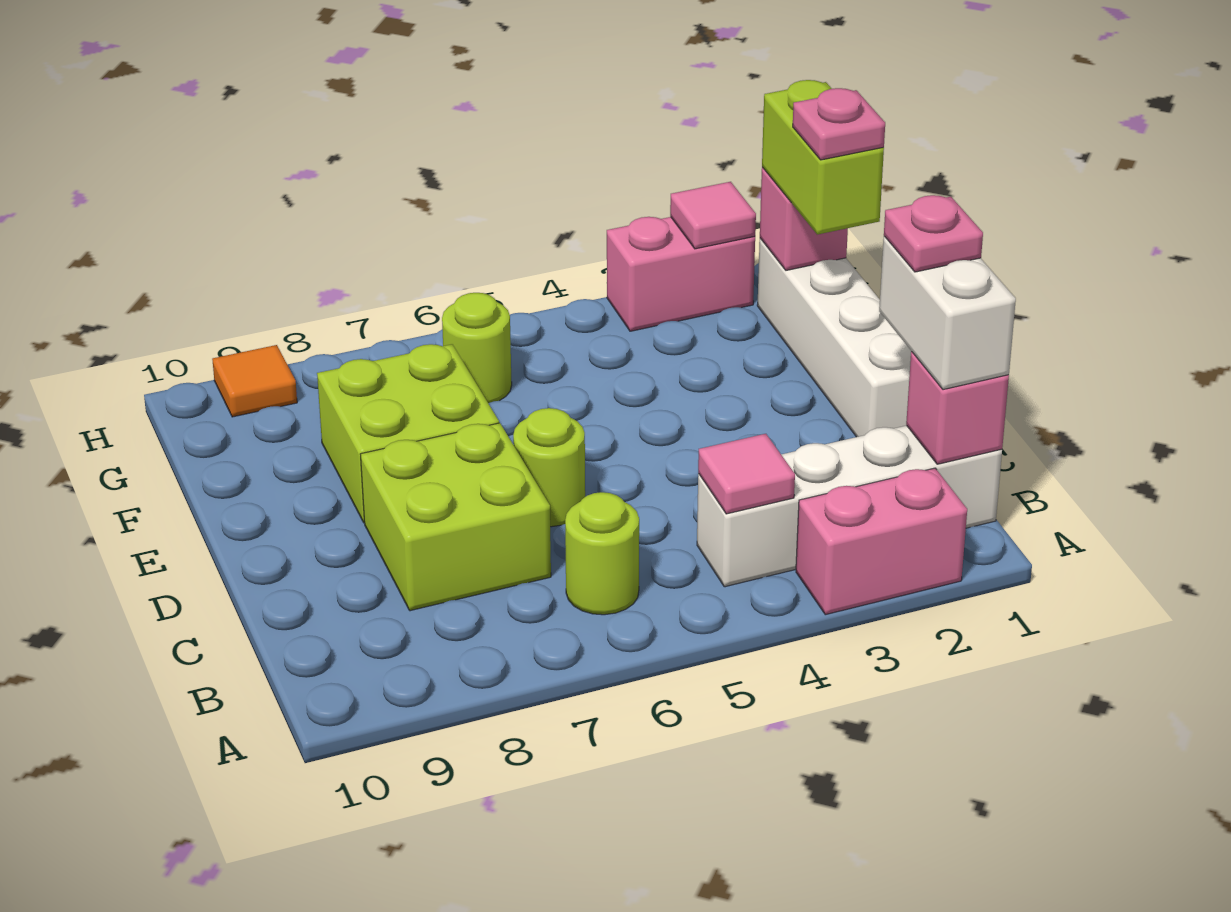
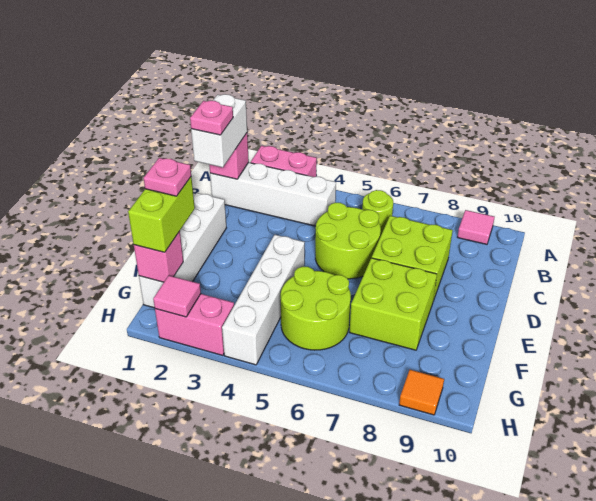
pink 1x1 tile [698,434,795,514] -> pink 1x1 tile moved to [458,210,495,244]
lime 1x1 round brick [513,408,585,527] -> lime 2x2 round brick [315,203,381,279]
none -> white 1x4 brick [222,235,305,365]
lime 1x1 round brick [442,293,512,403] -> lime 2x2 round brick [281,267,351,350]

